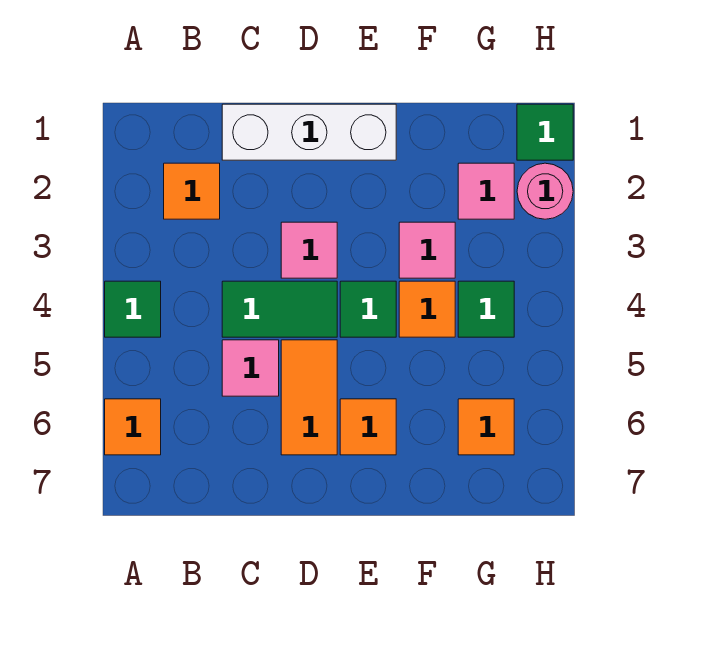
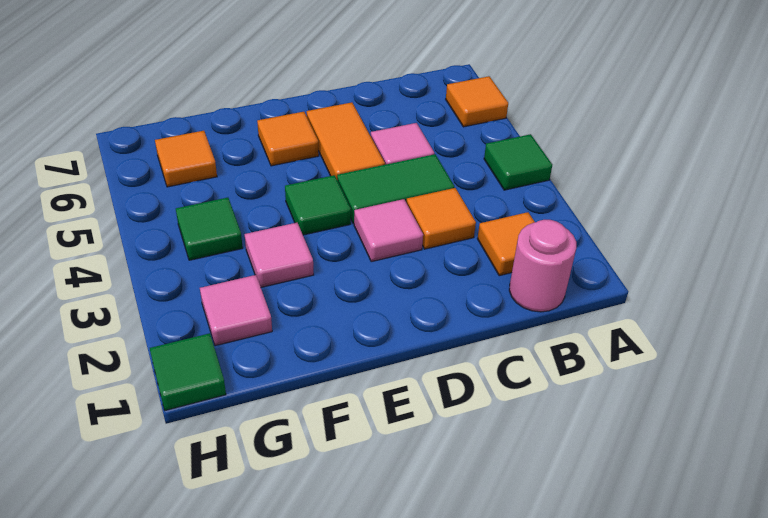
white 1x3 brick [222,104,396,160] -> none
orange 1x1 tile [399,281,455,337] -> orange 1x1 tile moved to [407,188,476,249]
pink 1x1 round brick [517,163,573,219] -> pink 1x1 round brick moved to [509,220,576,312]

